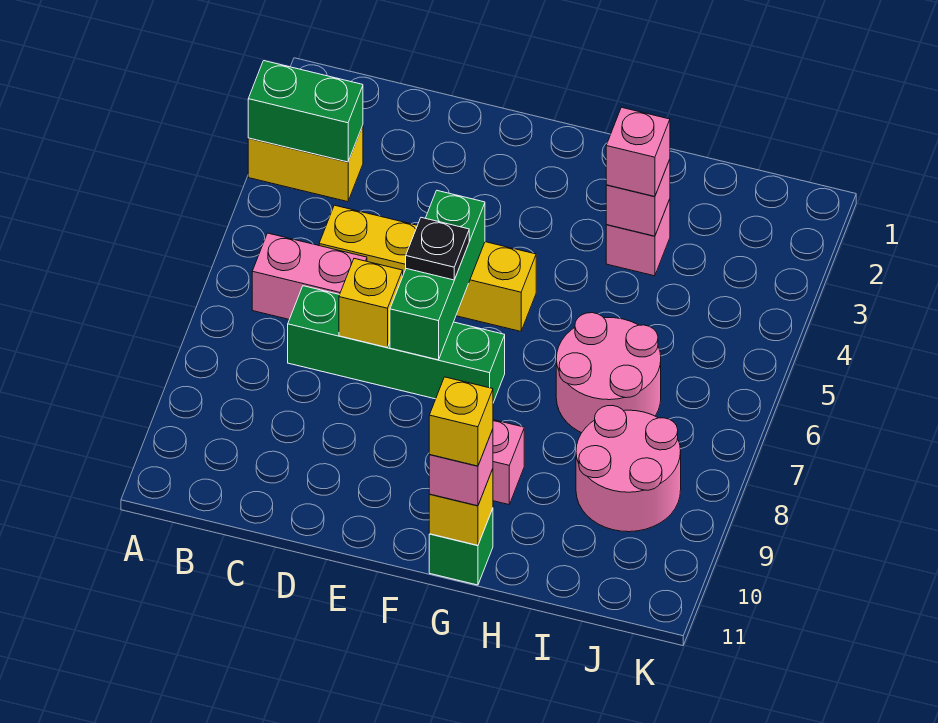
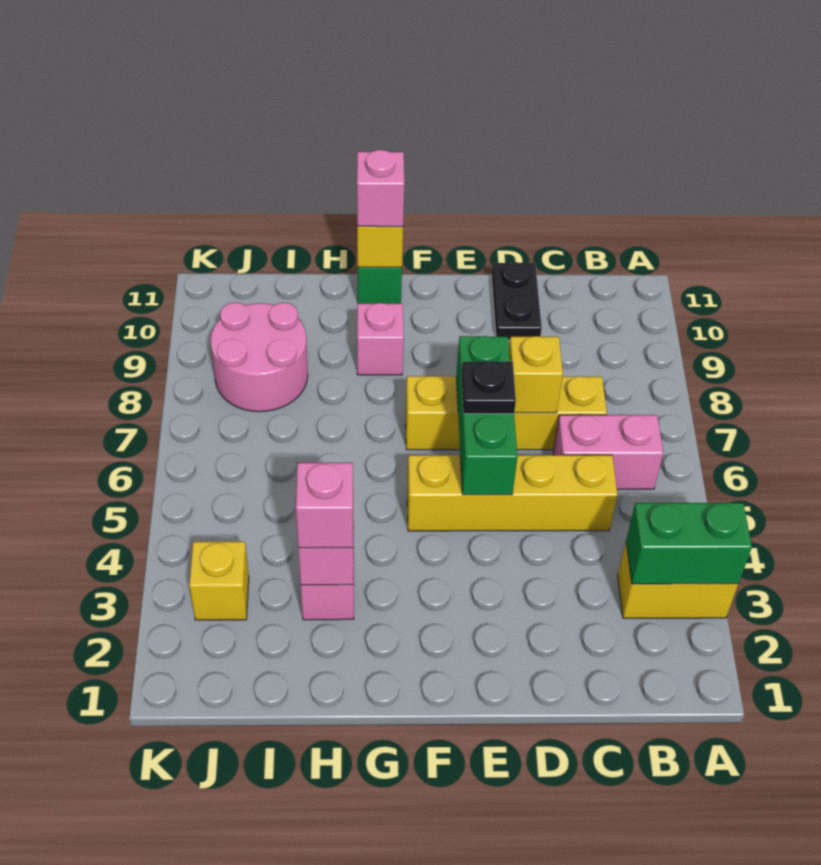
green 1x4 brick [288,286,505,403] -> yellow 1x4 brick [406,376,607,450]
none -> black 1x2 plate [492,262,542,340]
yellow 1x1 brick [429,377,493,466] -> yellow 1x1 brick moved to [189,542,249,620]
pink 2x2 round brick [556,313,661,433] -> none

